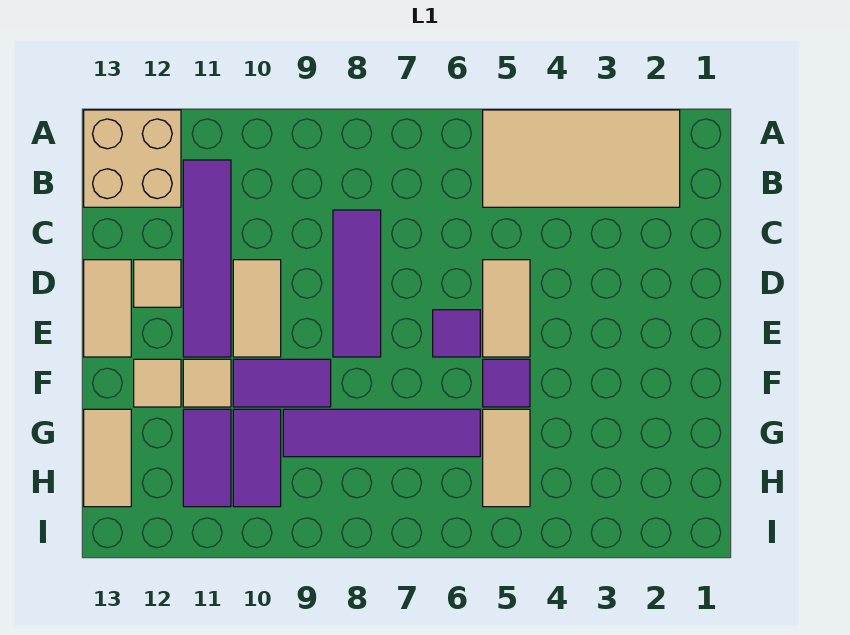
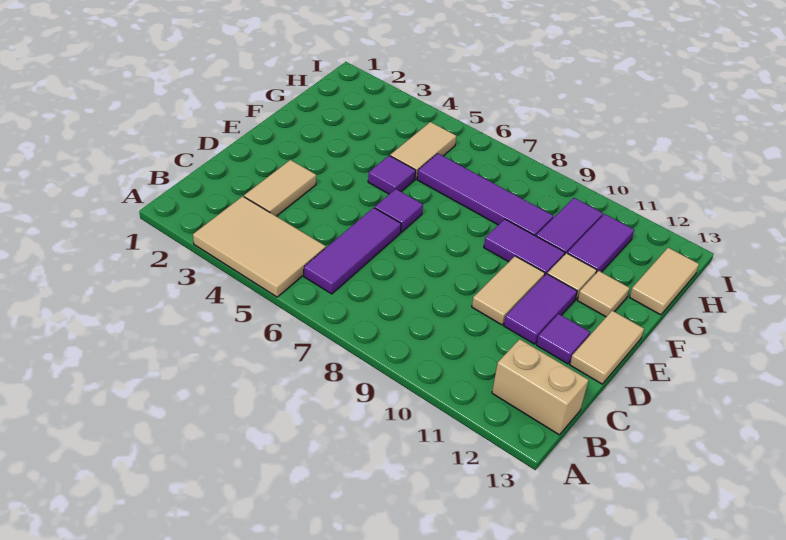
tan 2x4 tile [483,110,680,207] -> tan 2x3 tile [193,196,326,297]
tan 2x2 brick [84,110,181,207] -> tan 1x2 brick [492,339,589,435]
purple 1x4 tile [183,160,231,357] -> purple 1x2 tile [504,274,577,344]
purple 1x3 tile [333,210,381,357] -> purple 1x3 tile moved to [304,208,401,294]
tan 1x2 tile [483,260,530,357] -> tan 1x2 tile moved to [244,160,316,216]
tan 1x1 tile [134,260,181,307] -> purple 1x1 tile [536,314,590,364]

